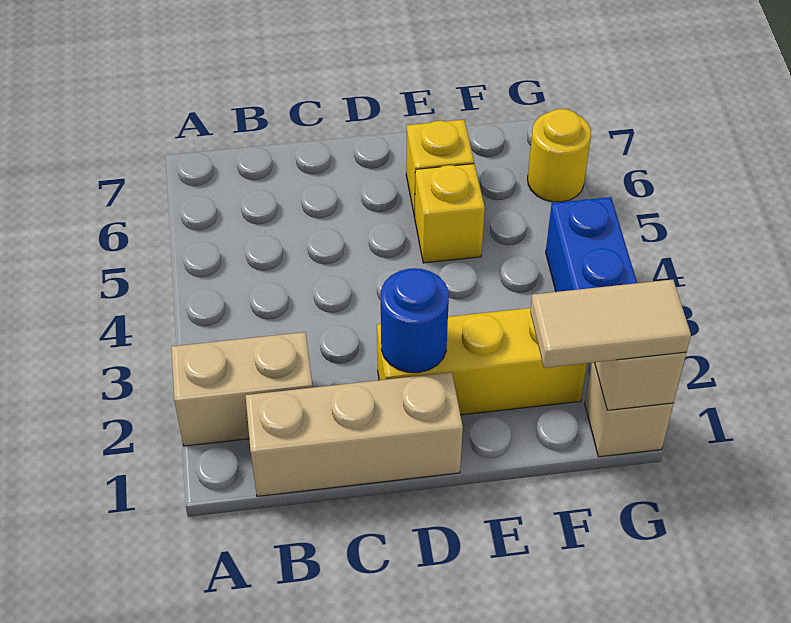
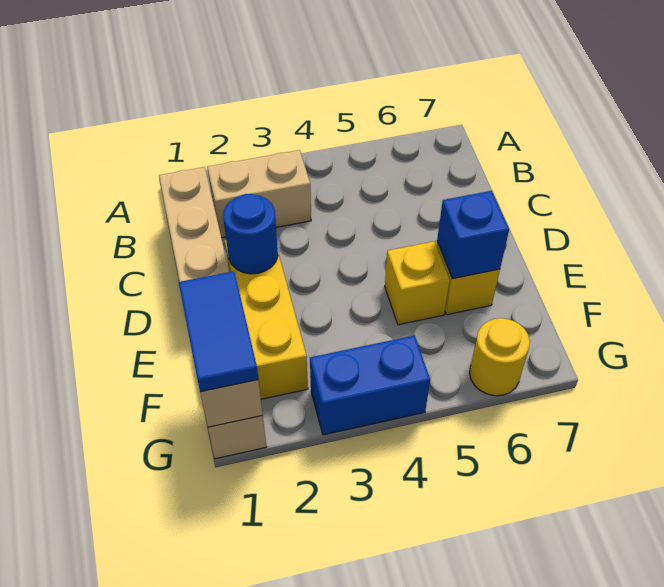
tan 1x2 brick [171,332,312,446] -> tan 1x2 brick turned to [207,150,311,238]
none -> blue 1x1 brick [437,191,509,279]
tan 1x2 tile [530,279,691,368] -> blue 1x2 tile [179,271,258,392]

